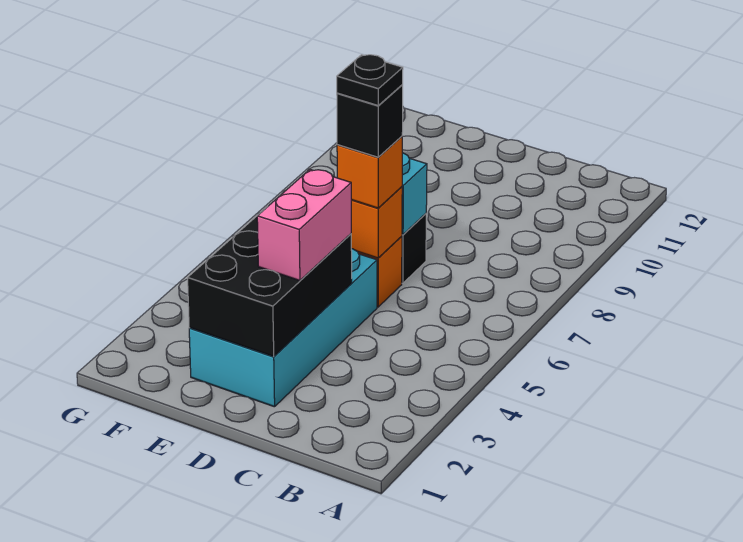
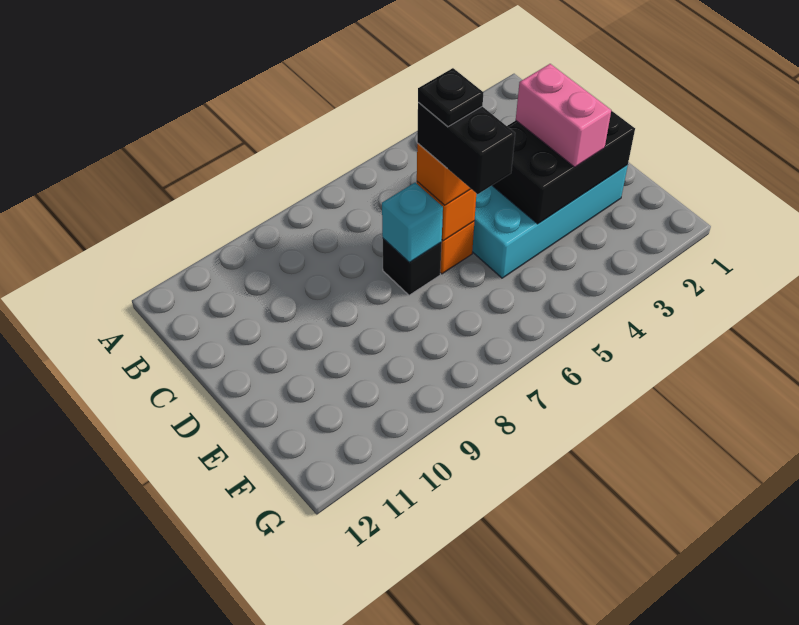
pink 1x2 brick [257,170,351,281] -> pink 1x2 brick turned to [516,64,611,167]
black 1x1 brick [337,85,403,157] -> black 1x2 brick [417,102,515,194]

